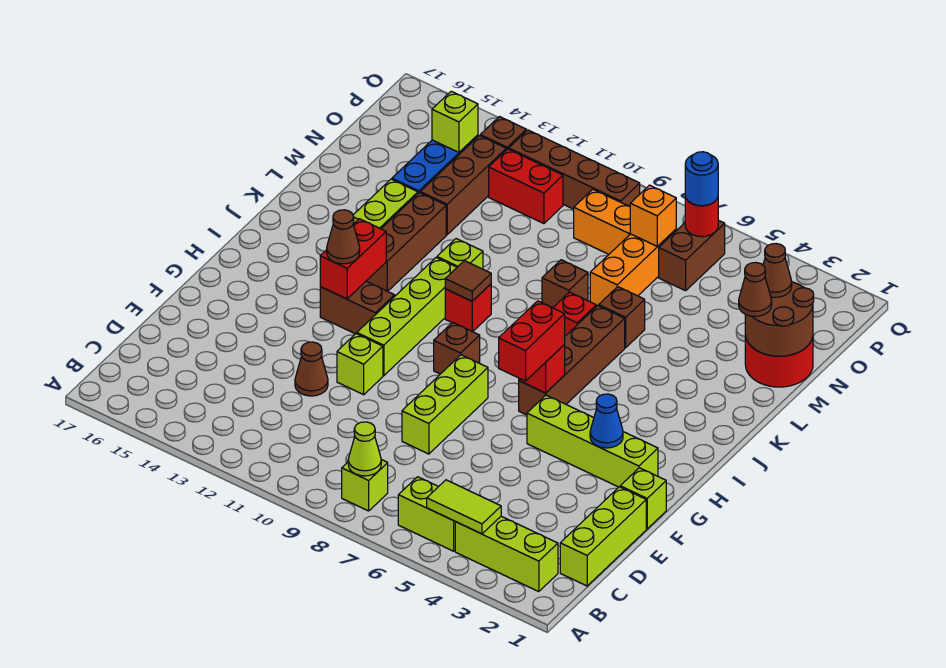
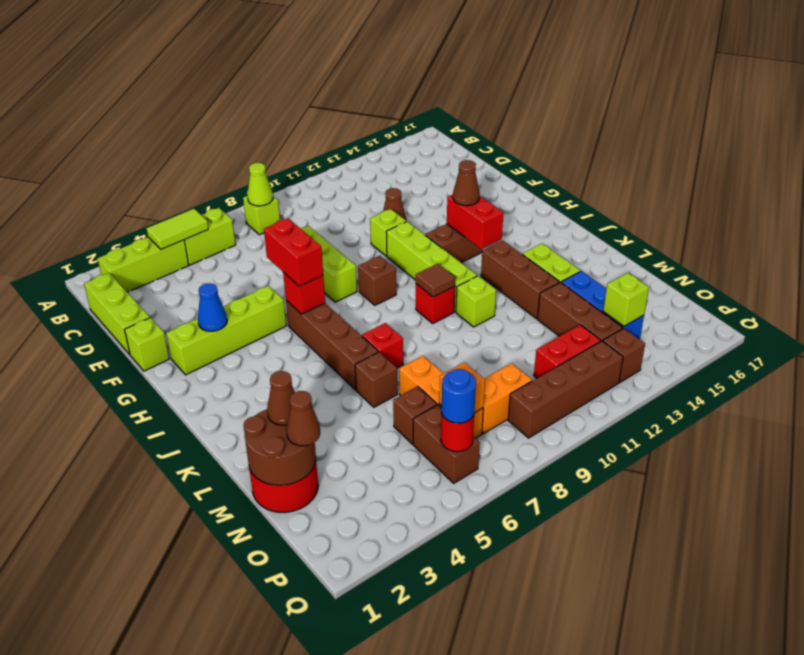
brown 1x1 brick [542,260,588,308] -> brown 1x1 brick moved to [393,387,437,444]

